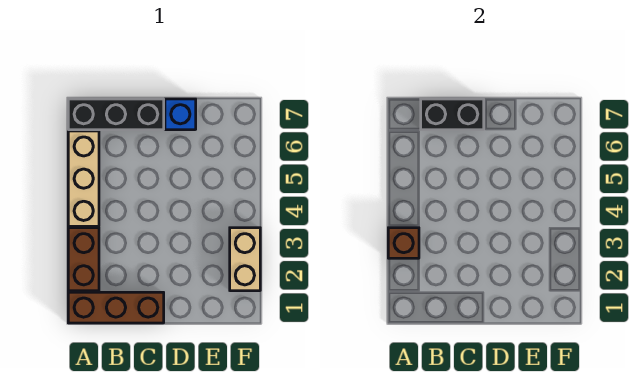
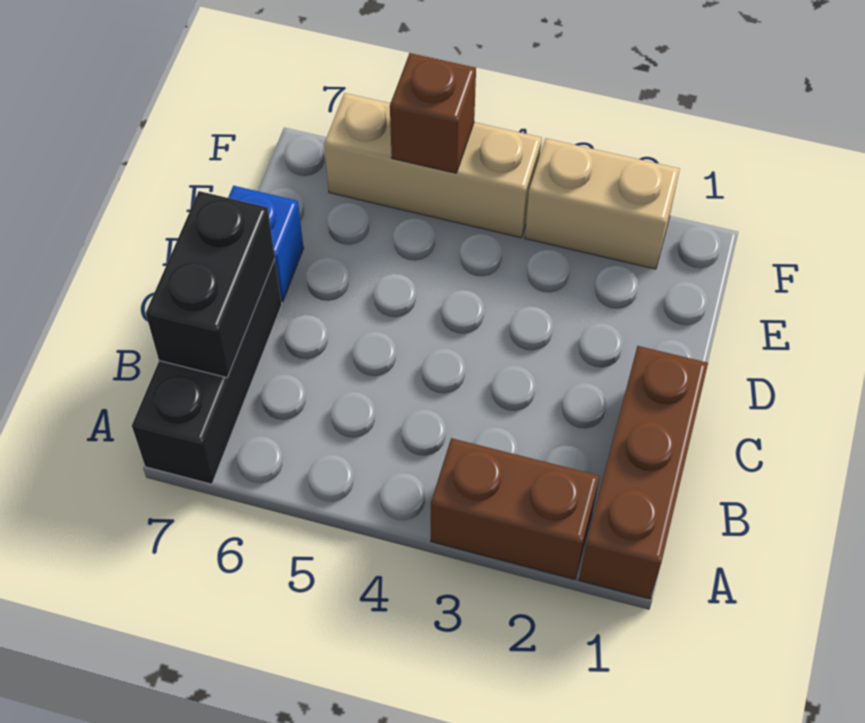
brown 1x1 brick [388,228,419,258] -> brown 1x1 brick moved to [390,53,476,173]
tan 1x3 brick [68,131,99,226] -> tan 1x3 brick moved to [324,93,542,238]

